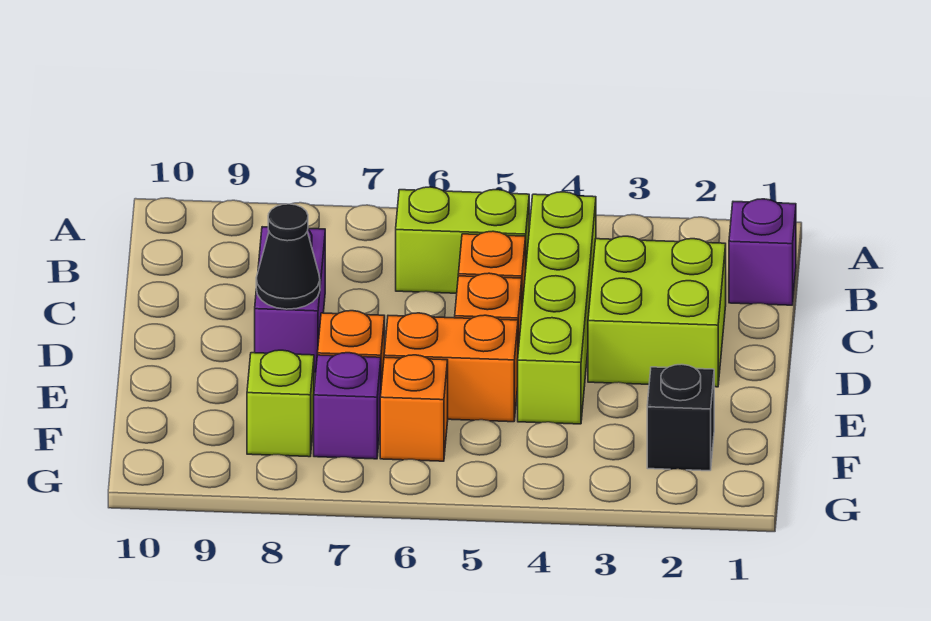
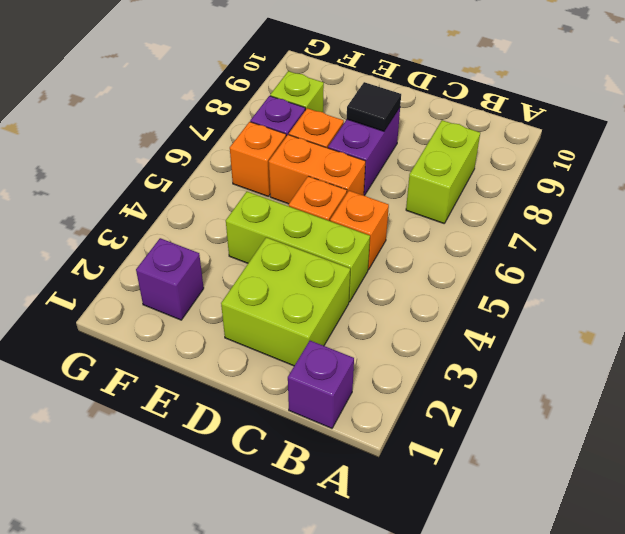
lime 1x4 brick [518,192,596,424] -> lime 1x3 brick [226,192,370,302]
lime 1x2 brick [396,187,529,293] -> lime 1x2 brick moved to [406,120,480,223]
purple 1x2 brick [255,227,325,373] -> purple 1x2 brick turned to [328,108,400,196]
black 1x1 cone [256,204,320,309] -> black 1x1 tile [347,82,401,131]
orange 1x2 brick [384,313,518,422] -> orange 1x2 brick turned to [269,135,365,204]
black 1x1 brick [647,364,714,471] -> purple 1x1 brick [136,238,204,320]

